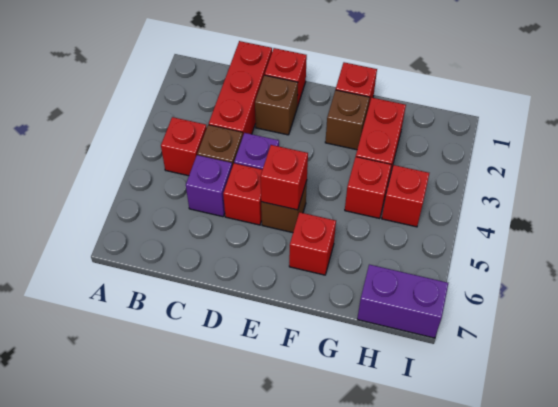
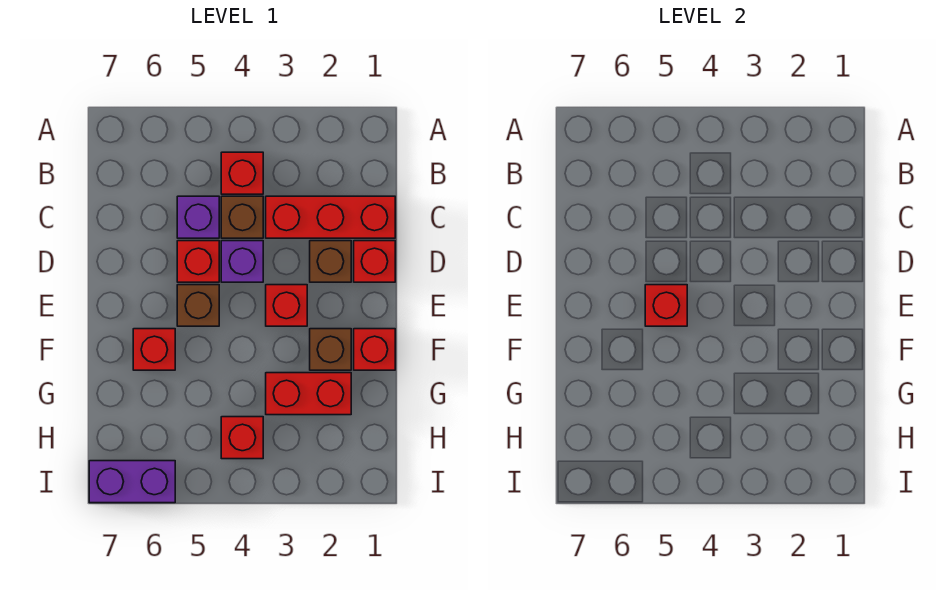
red 1x1 brick [345,157,391,219] -> red 1x1 brick moved to [266,285,307,326]
purple 1x2 brick [357,265,448,338] -> purple 1x2 brick turned to [89,461,175,503]

